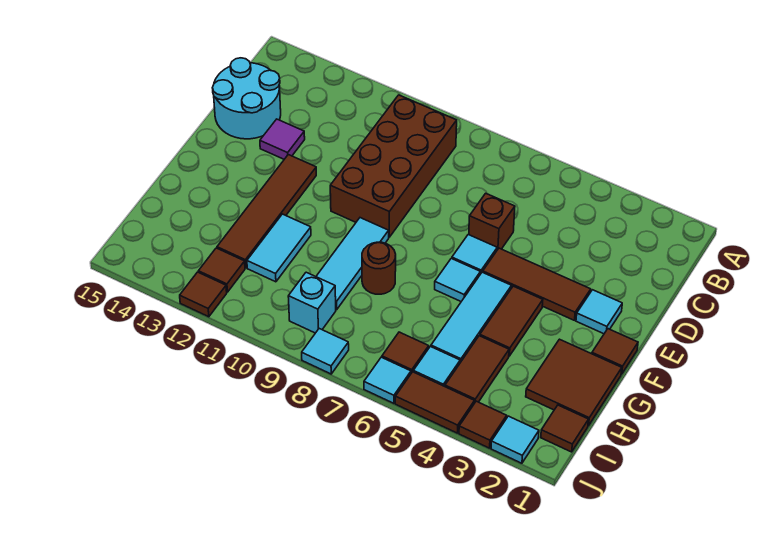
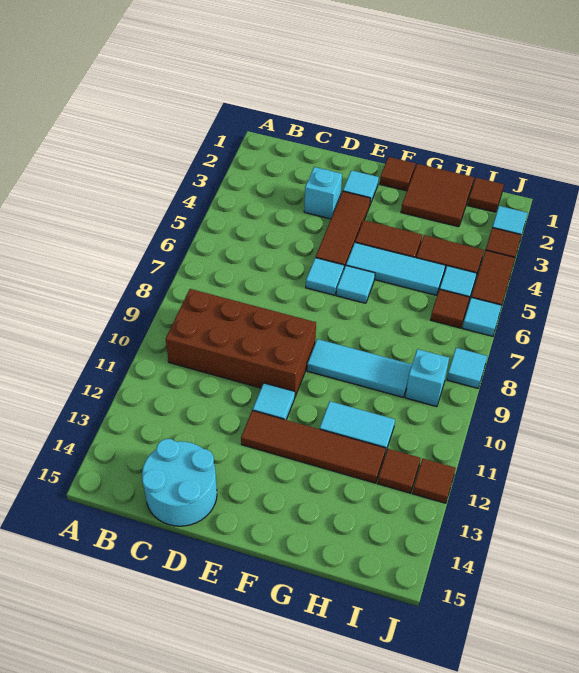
none -> cyan 1x1 brick [304,167,342,219]
brown 1x1 brick [469,193,515,250] -> none
purple 1x1 tile [260,119,305,159] -> none
none -> cyan 1x1 tile [253,383,295,420]
brown 1x1 round brick [362,242,396,294] -> none

